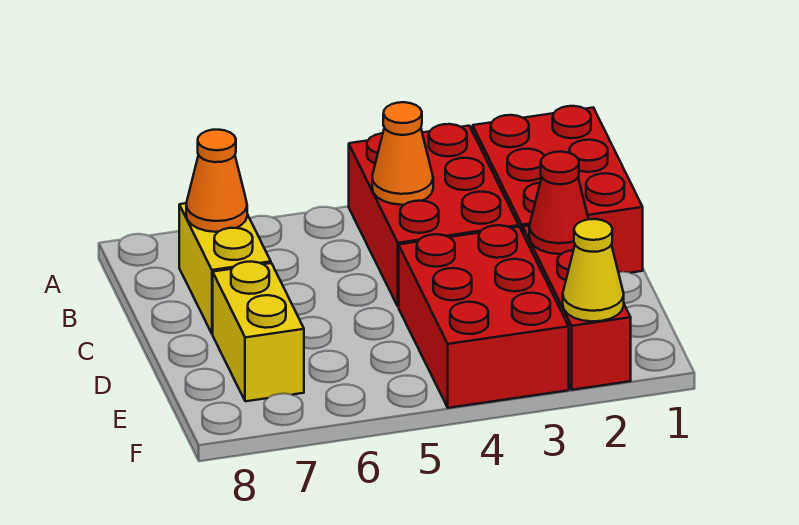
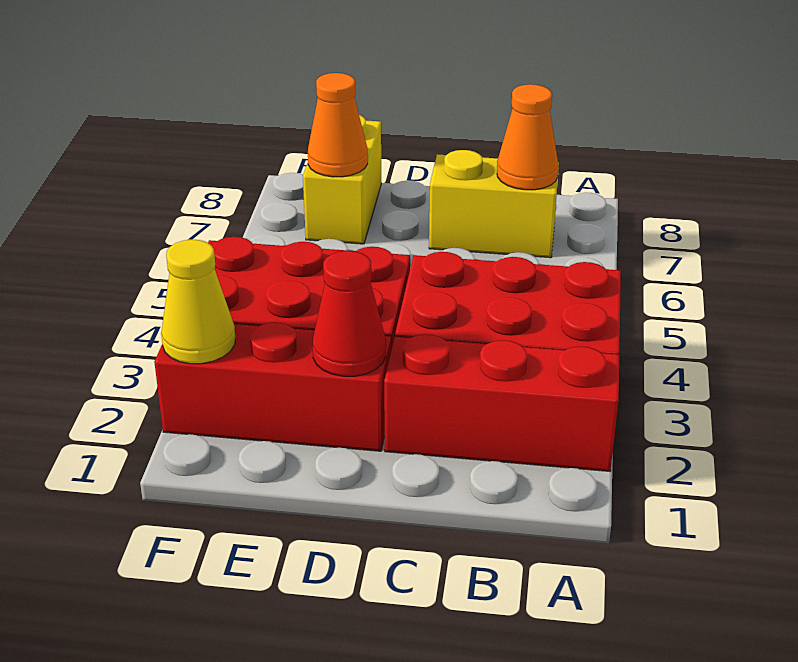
red 2x3 brick [473,106,643,273] -> red 1x3 brick [384,334,619,471]
orange 1x1 cone [372,102,433,205] -> orange 1x1 cone moved to [308,73,368,177]
yellow 1x2 brick [213,262,304,401] -> yellow 1x2 brick turned to [303,115,381,244]

